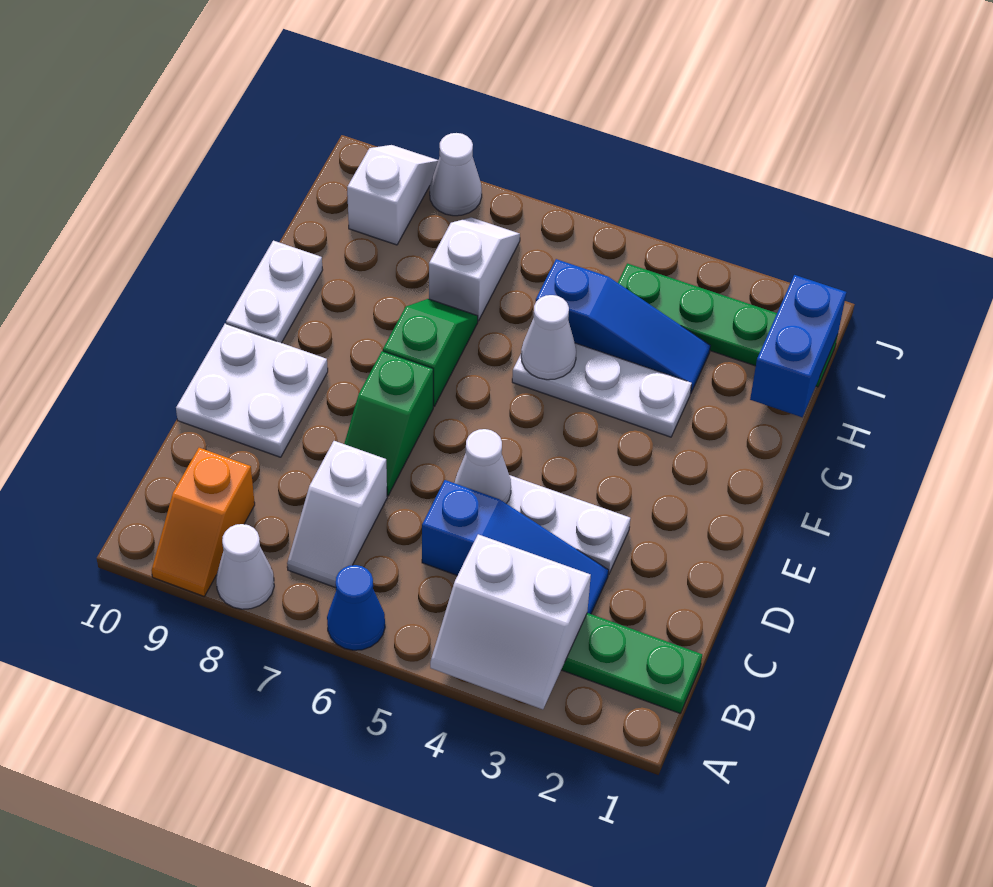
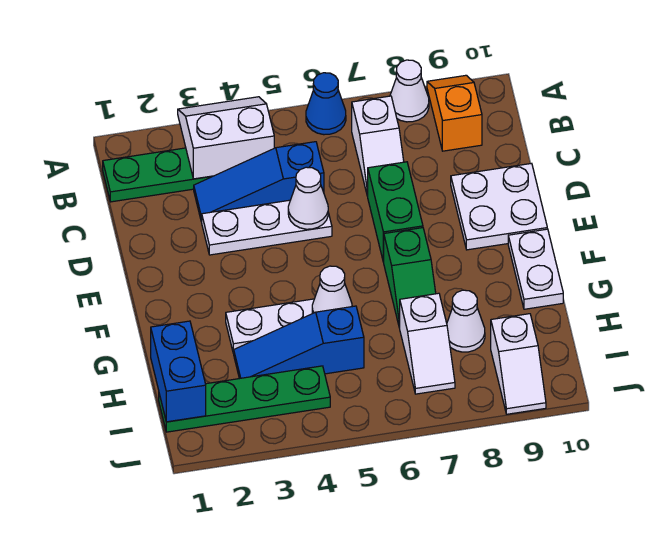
white 1x2 slope [287,441,387,588] -> white 1x2 slope turned to [352,96,404,196]
green 1x2 slope [344,351,433,496] -> green 1x2 brick [368,162,423,262]
white 1x1 cone [430,133,482,216] -> white 1x1 cone moved to [447,290,485,352]

